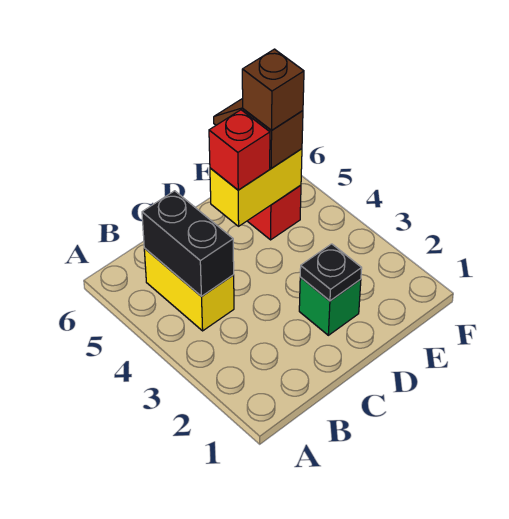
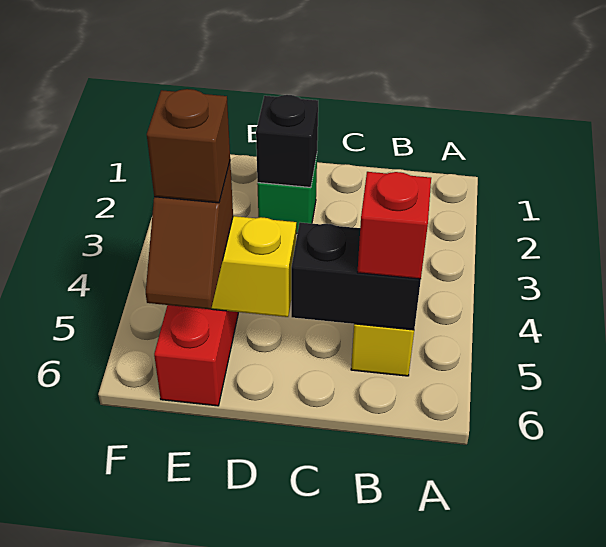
black 1x2 brick [142,191,234,296] -> black 1x2 brick turned to [291,222,421,330]
black 1x1 plate [300,244,362,301] -> black 1x1 brick [256,95,318,187]
red 1x1 brick [209,110,270,190] -> red 1x1 brick moved to [357,172,431,279]

